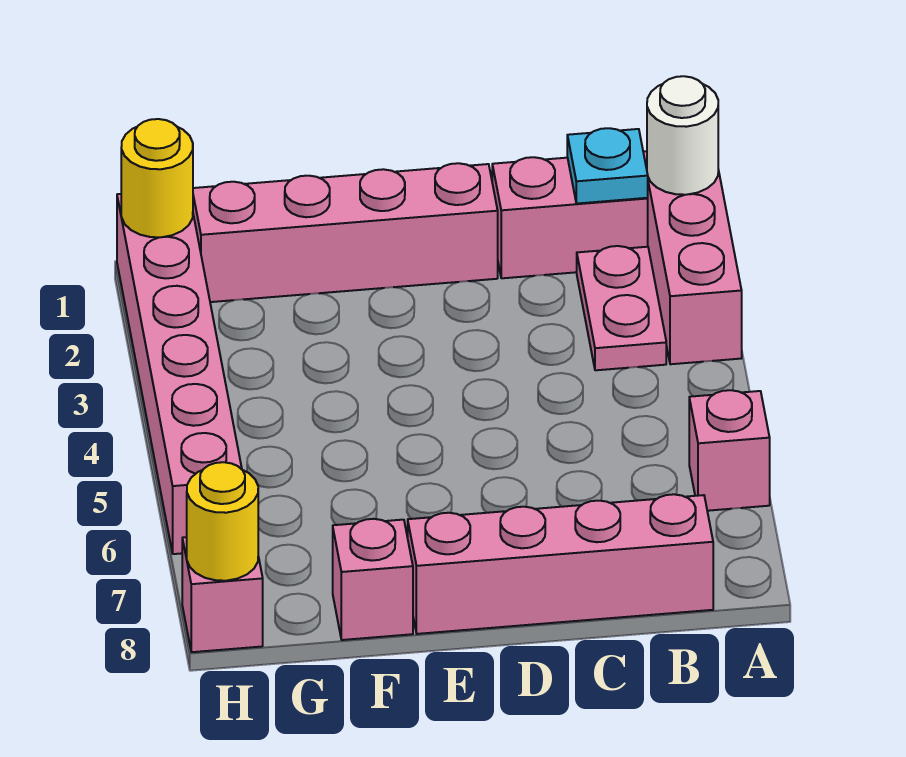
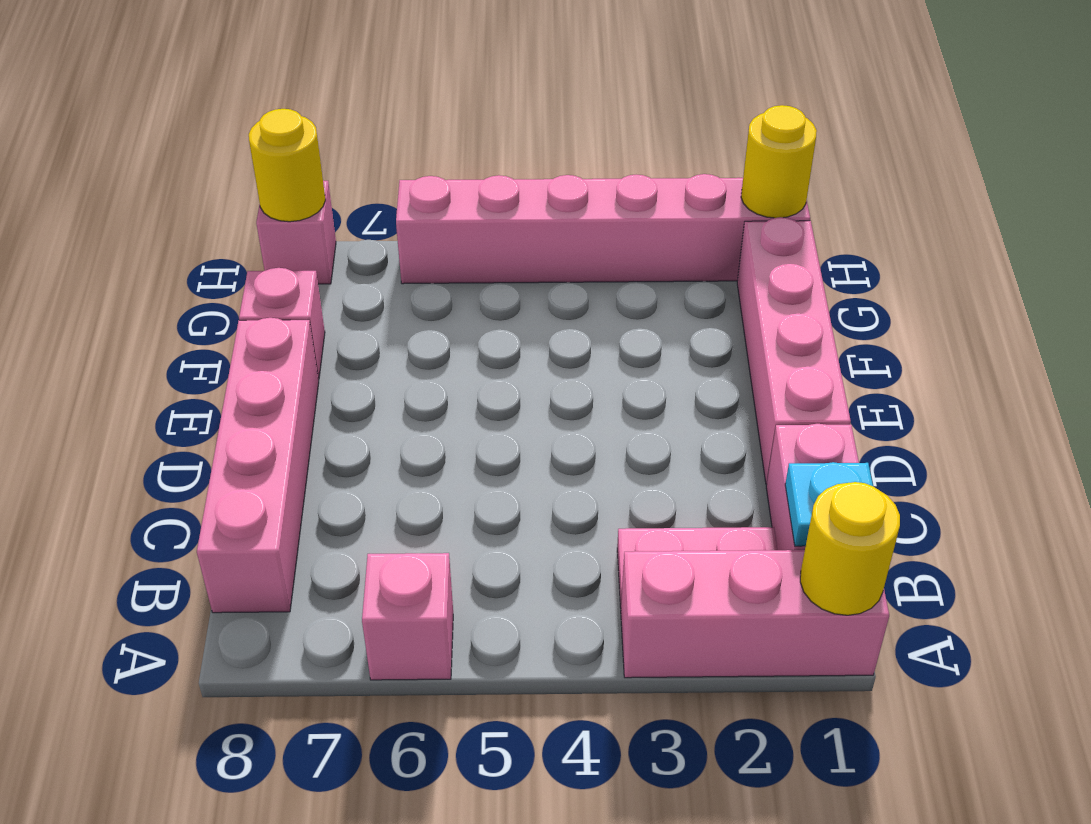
white 1x1 round brick [647,76,718,195] -> yellow 1x1 round brick [800,482,900,615]

